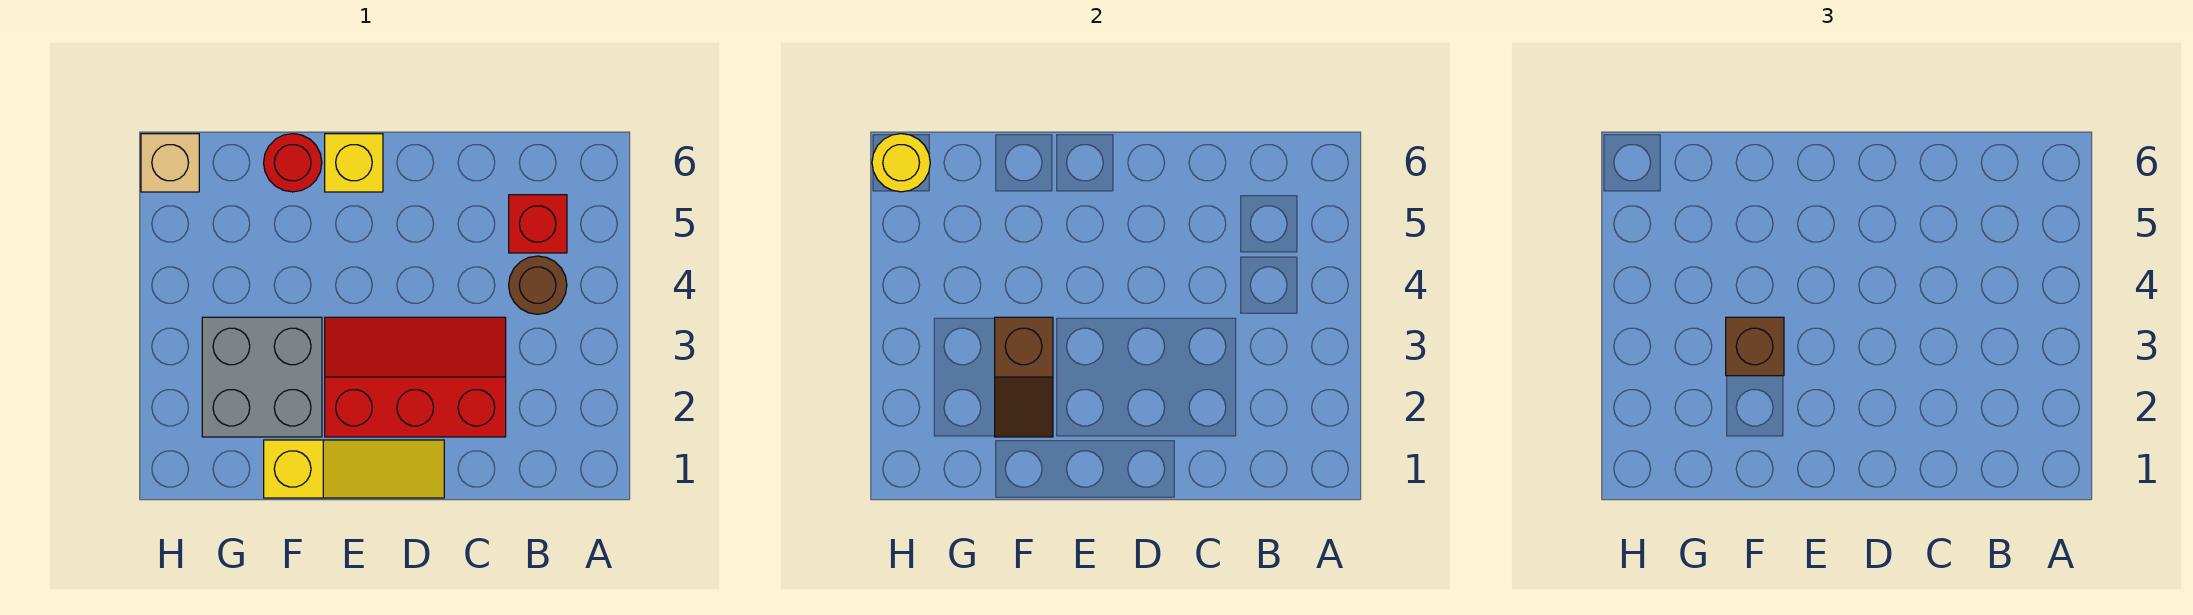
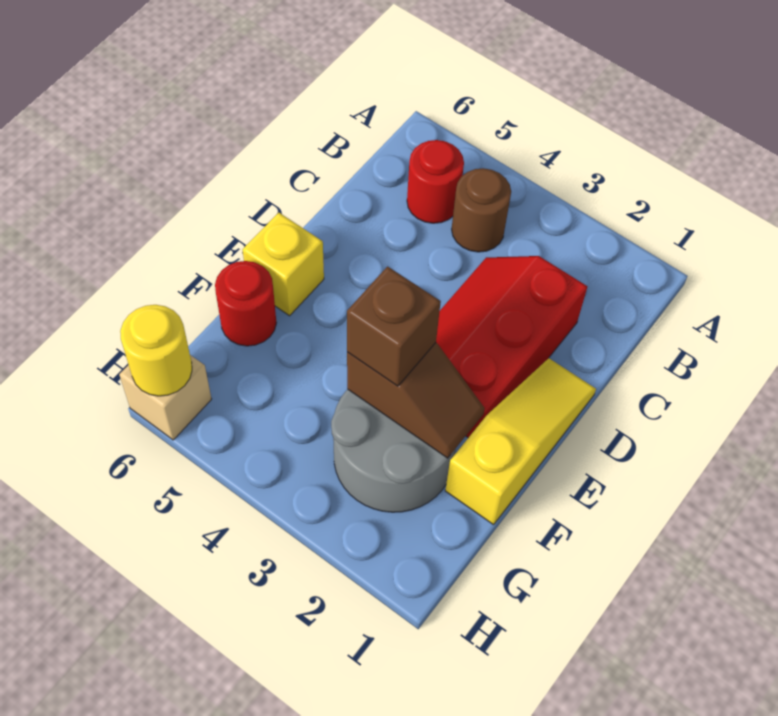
red 1x1 brick [509,195,567,253] -> red 1x1 round brick [407,140,464,223]
grey 2x2 brick [202,317,322,437] -> grey 2x2 round brick [331,389,456,512]

